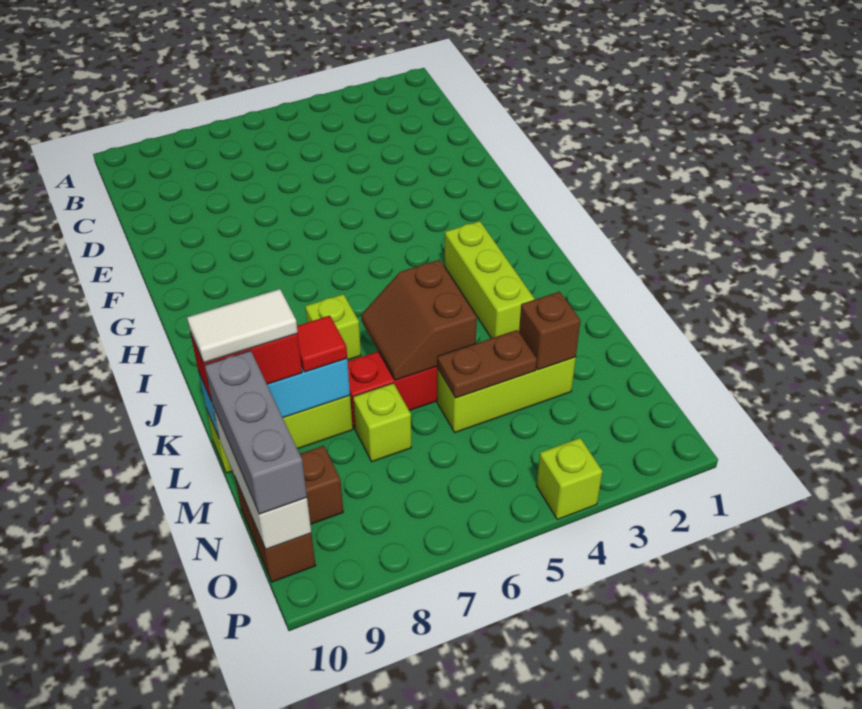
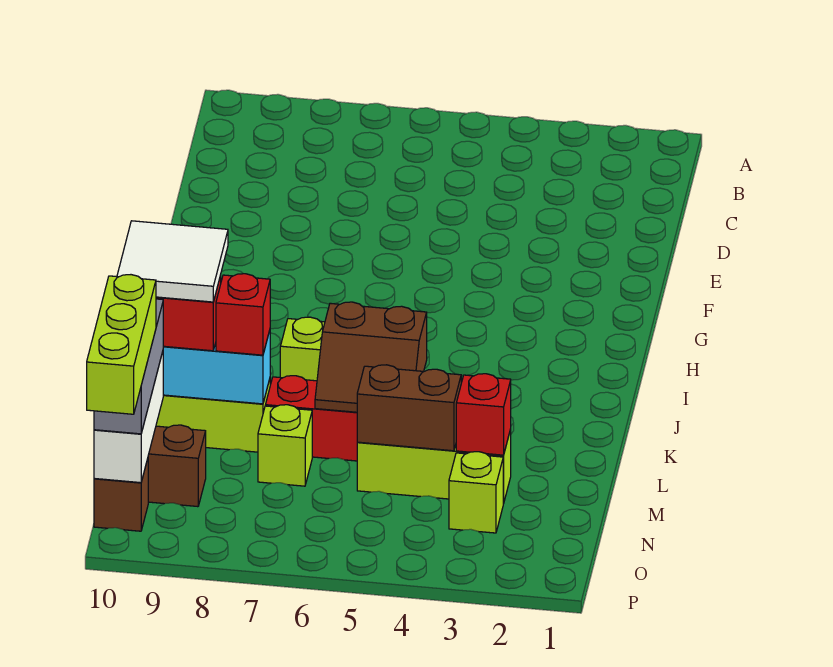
lime 1x3 brick [445,221,535,338] -> lime 1x3 brick moved to [87,275,156,414]
brown 2x2 slope [361,260,477,380] -> brown 2x2 slope turned to [315,302,427,412]
red 1x1 tile [297,316,347,372] -> red 1x1 brick [216,274,270,355]
white 1x2 tile [187,289,298,363] -> white 2x2 tile [117,221,228,302]
brown 1x1 brick [519,292,581,370] -> red 1x1 brick [456,374,511,455]
brown 1x2 plate [437,330,537,398] -> brown 1x2 brick [357,365,461,451]
lime 1x1 brick [537,438,603,520] -> lime 1x1 brick moved to [449,452,503,533]

